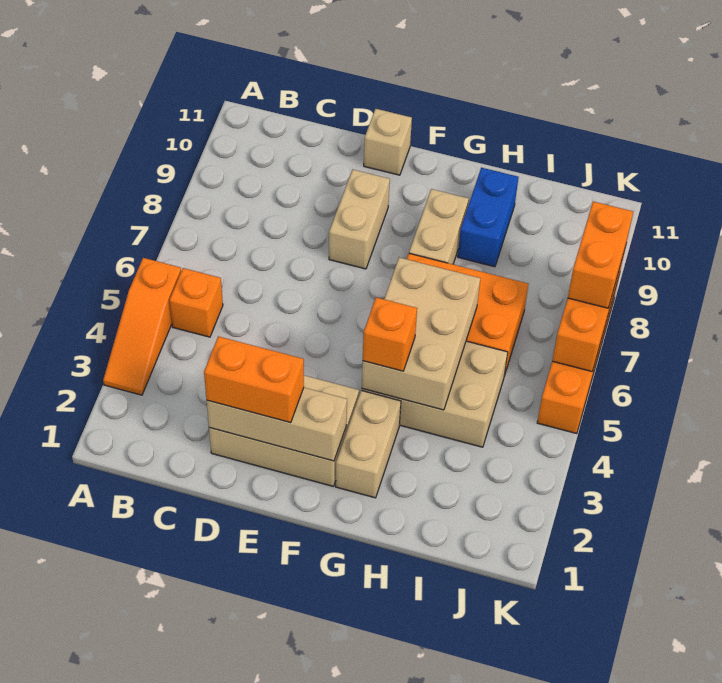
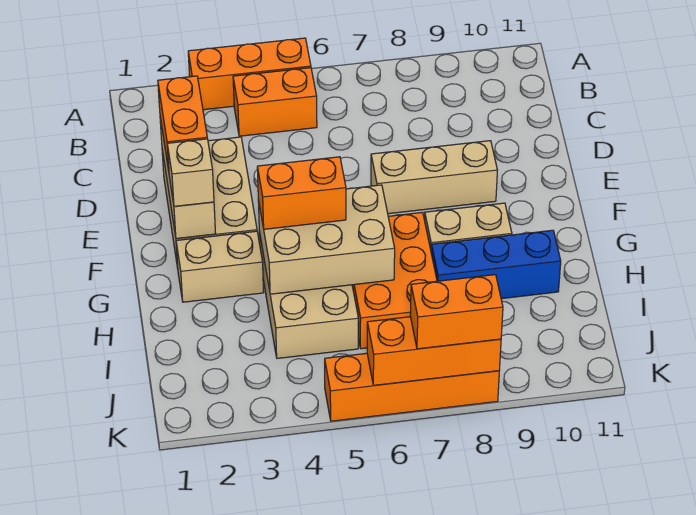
orange 1x3 slope [103,258,181,395] -> orange 1x3 brick [188,38,311,110]
orange 1x1 brick [169,268,223,337] -> orange 1x2 brick [233,68,317,136]
tan 1x2 brick [329,170,390,269] -> tan 1x3 brick [371,141,497,214]
tan 1x1 brick [364,109,412,175] -> tan 1x1 brick moved to [167,139,214,206]
orange 1x1 brick [363,297,417,371] -> orange 1x2 brick [257,157,346,229]
blue 1x2 brick [458,168,518,267] -> blue 1x3 brick [431,230,561,299]

